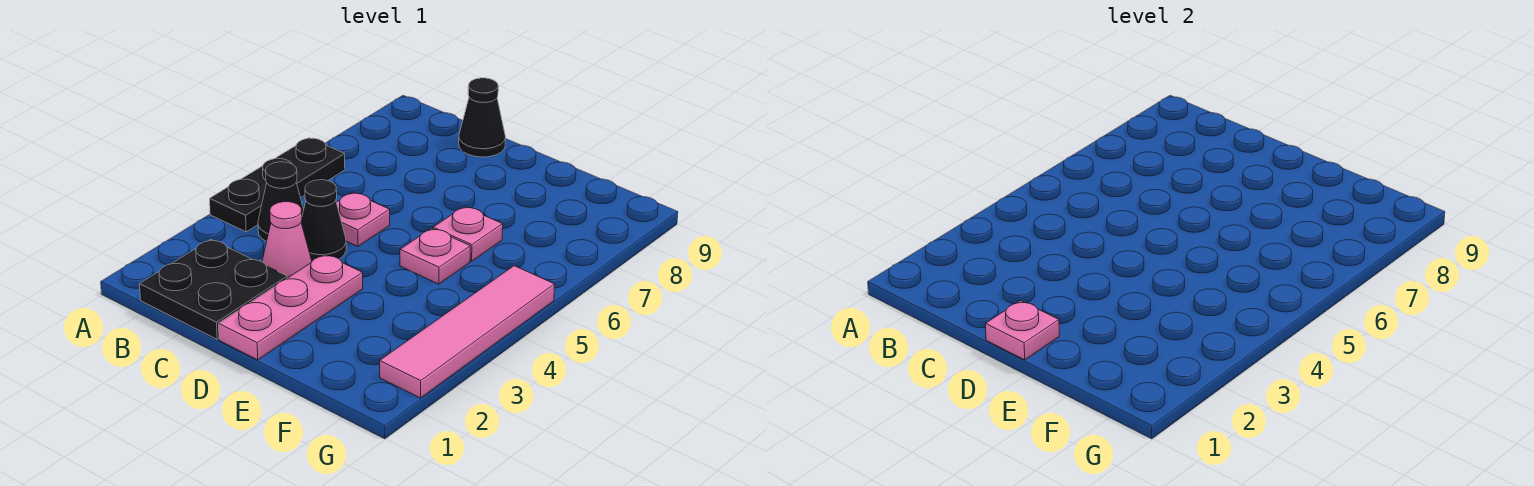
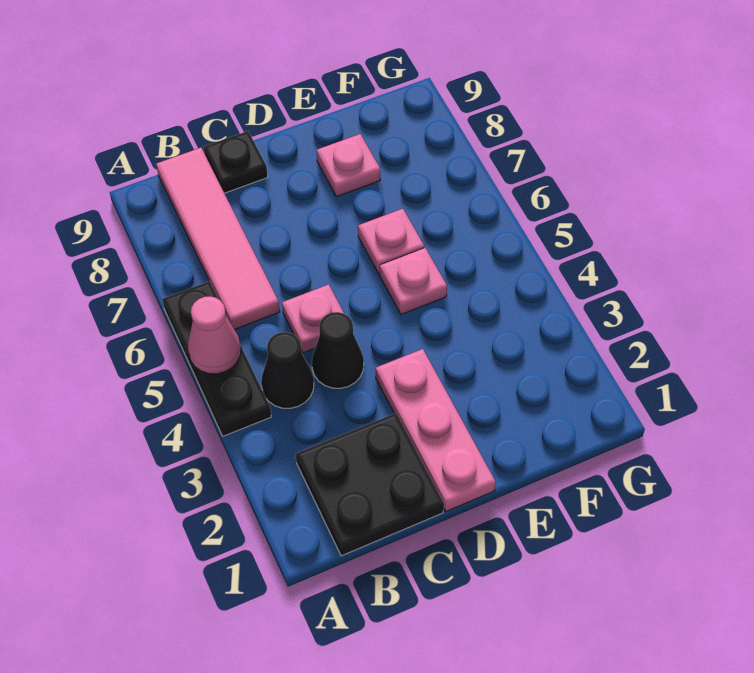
pink 1x1 cone [262,202,312,278] -> pink 1x1 cone moved to [188,296,241,374]
black 1x1 cone [459,78,506,157] -> black 1x1 plate [204,131,268,193]
pink 1x1 plate [986,301,1059,360] -> pink 1x1 plate moved to [317,134,380,197]
pink 1x4 tile [380,266,555,398] -> pink 1x4 tile moved to [156,148,280,330]

